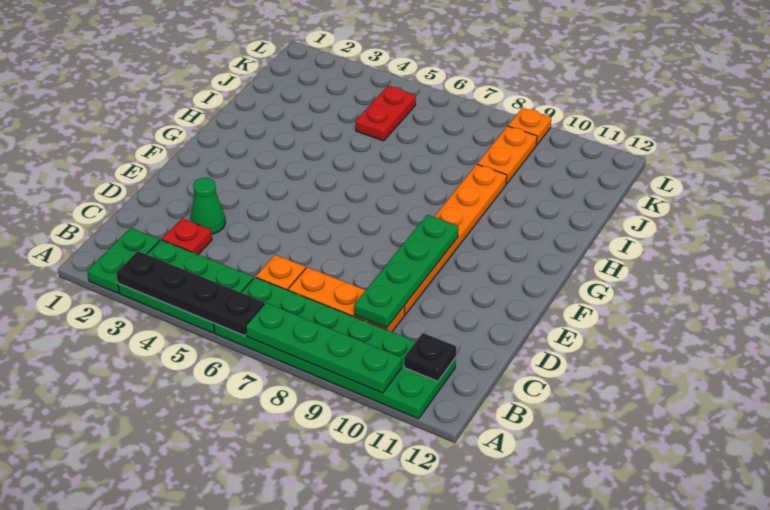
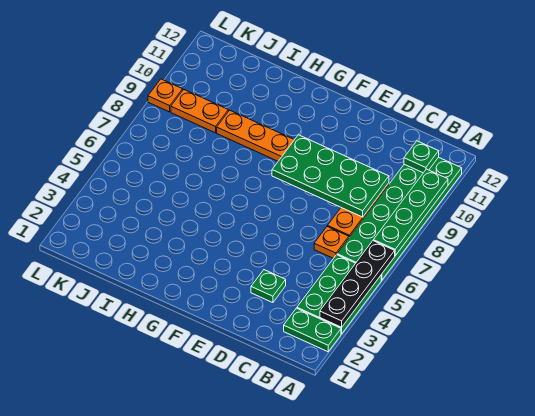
black 1x1 plate [404,333,456,381] -> green 1x1 plate [404,141,439,173]
red 1x1 plate [162,218,212,254] -> none
green 1x4 plate [354,215,458,328] -> green 2x4 plate [272,135,389,217]
green 1x1 cone [190,178,225,234] -> green 1x1 plate [251,270,286,303]
red 1x2 plate [356,86,416,141] -> none

